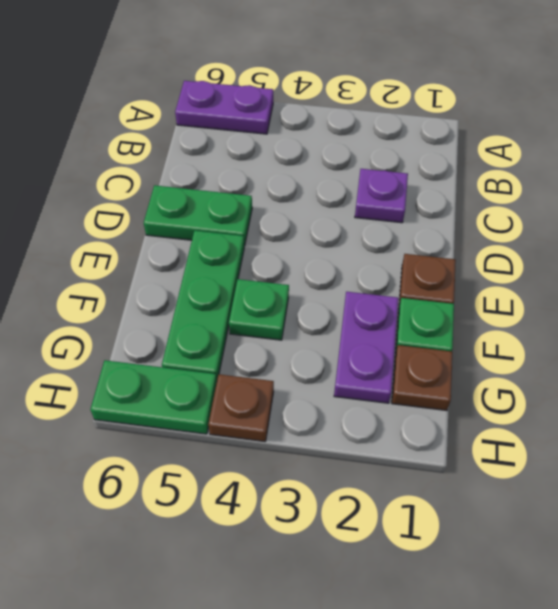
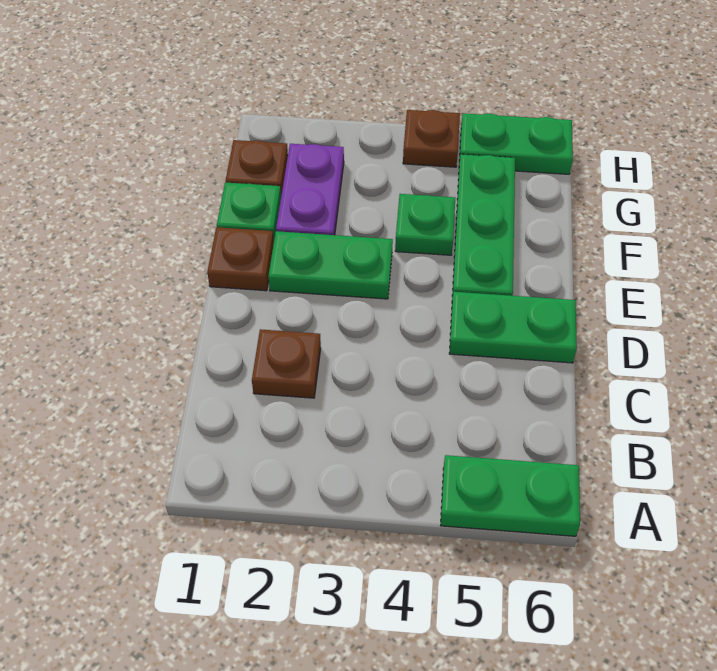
purple 1x2 plate [175,81,273,134] -> green 1x2 plate [441,455,580,536]
purple 1x1 plate [355,169,408,223] -> brown 1x1 plate [252,329,321,398]
none -> green 1x2 plate [268,231,393,299]

